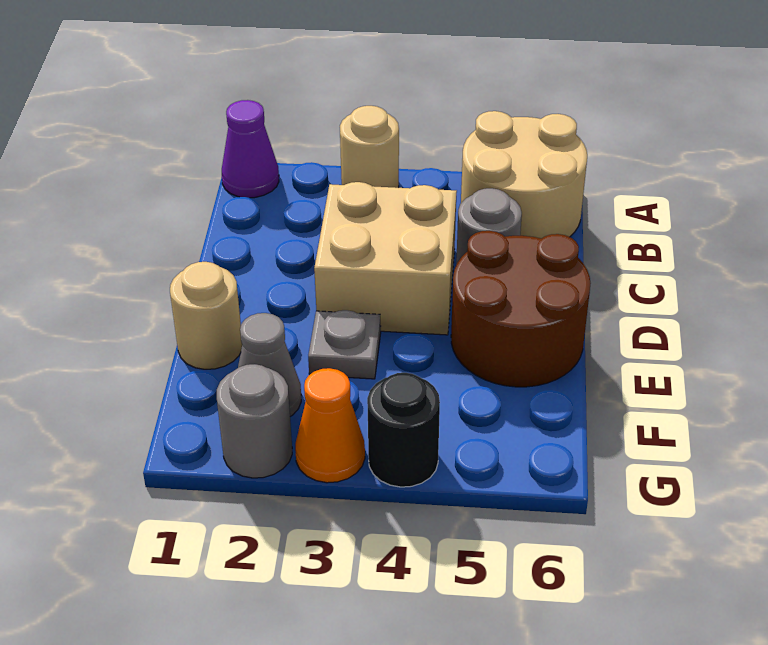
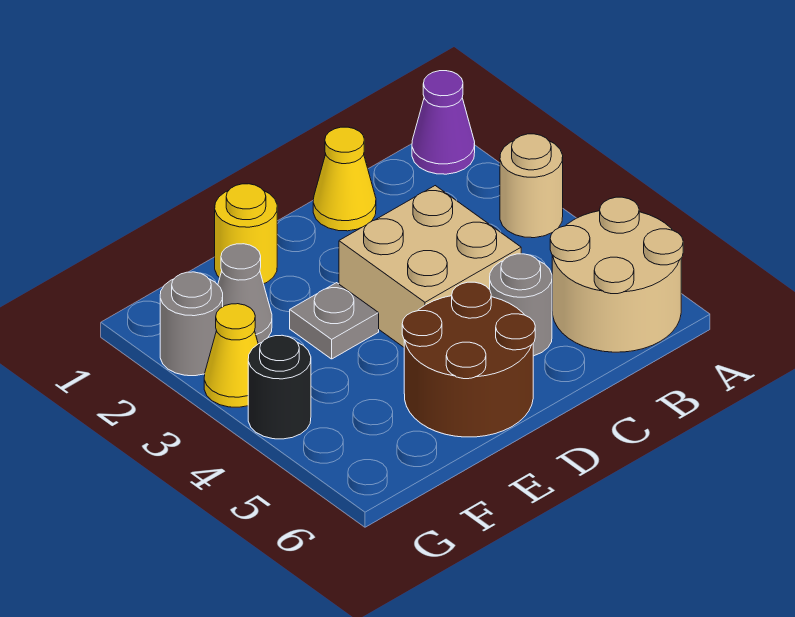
none -> yellow 1x1 cone [313,127,376,231]
tan 1x1 round brick [170,262,242,369] -> yellow 1x1 round brick [215,184,277,284]
orange 1x1 cone [295,368,365,483] -> yellow 1x1 cone [204,304,258,407]

